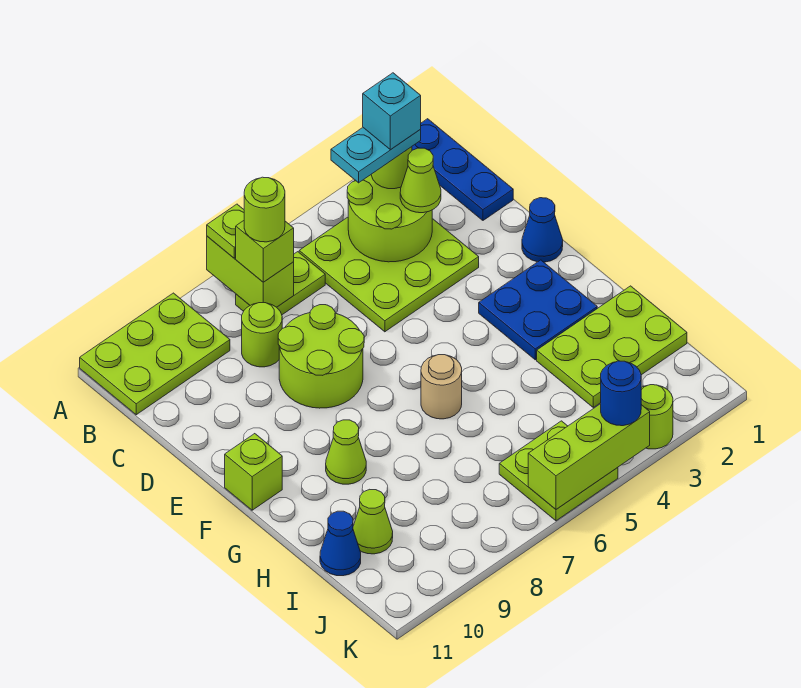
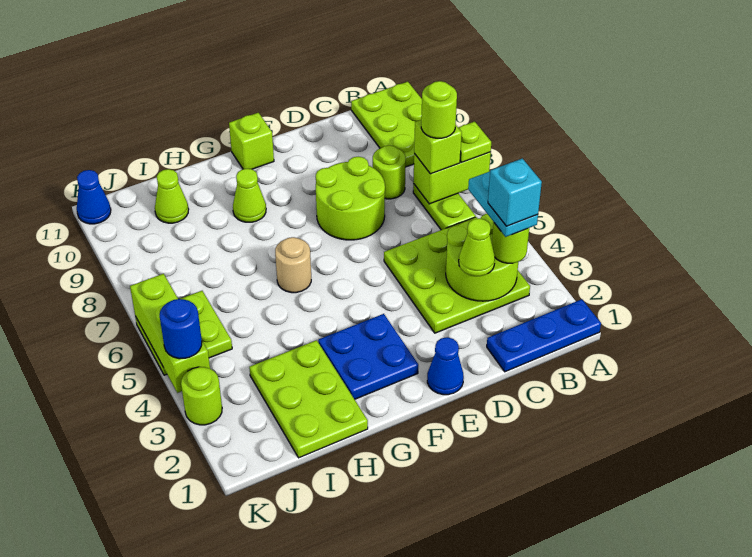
blue 1x1 cone [320,511,361,576] -> blue 1x1 cone moved to [77,170,111,224]

